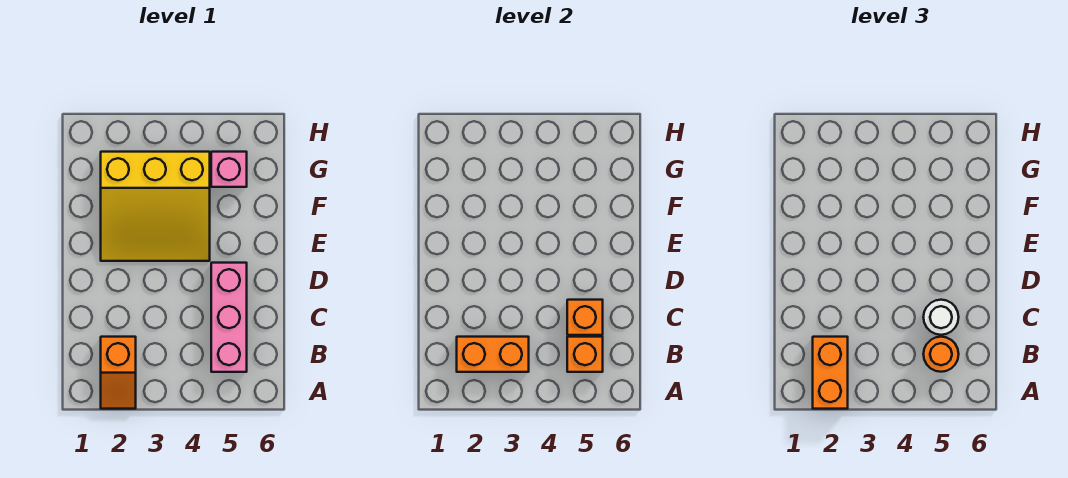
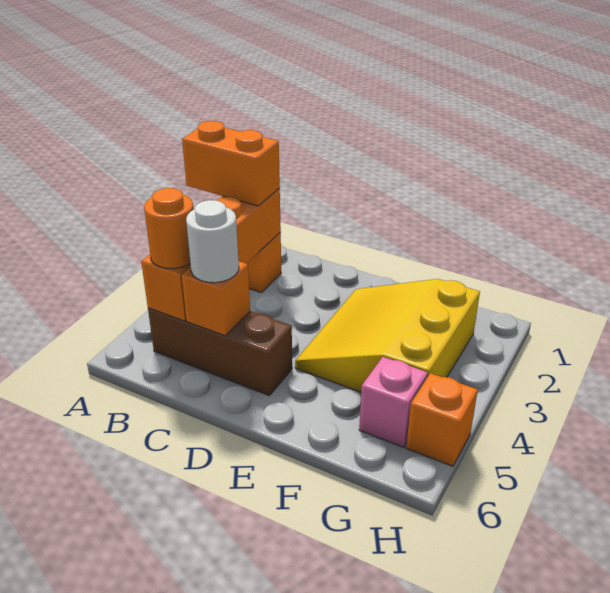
pink 1x3 brick [211,263,247,372] -> brown 1x3 brick [148,308,292,396]
none -> orange 1x1 brick [406,373,478,466]

